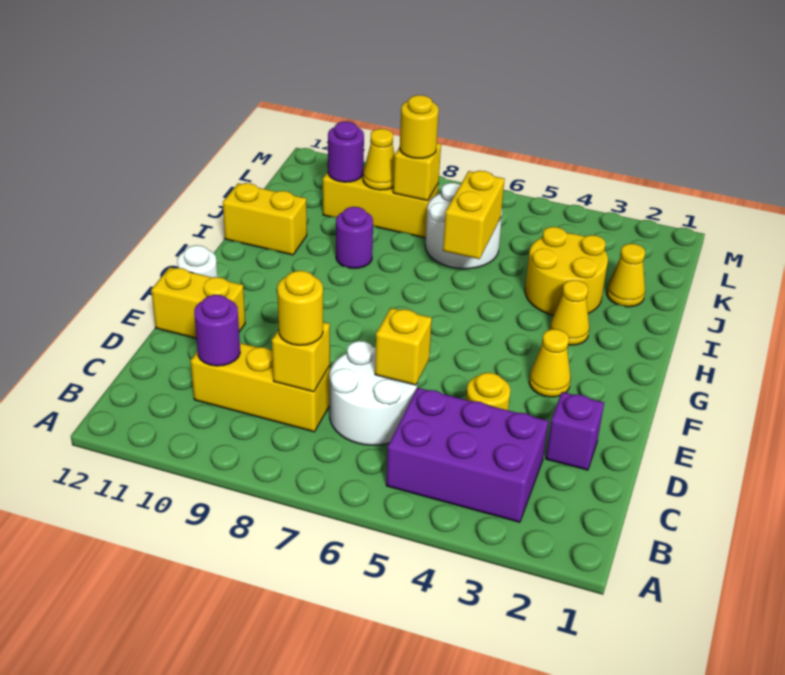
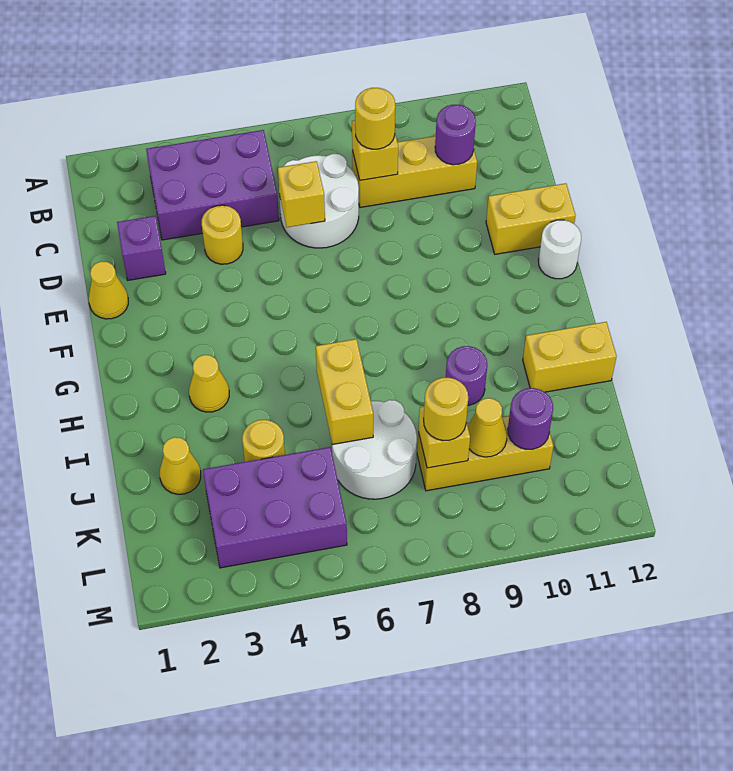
yellow 1x1 cone [529,329,571,397] -> yellow 1x1 cone moved to [89,261,128,319]
yellow 2x2 round brick [525,227,608,315] -> yellow 1x1 round brick [242,420,285,462]
none -> purple 2x3 brick [203,447,347,568]

